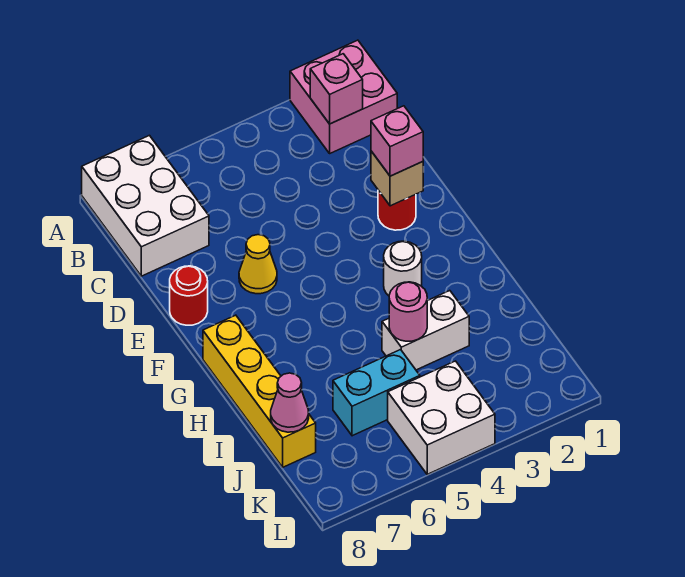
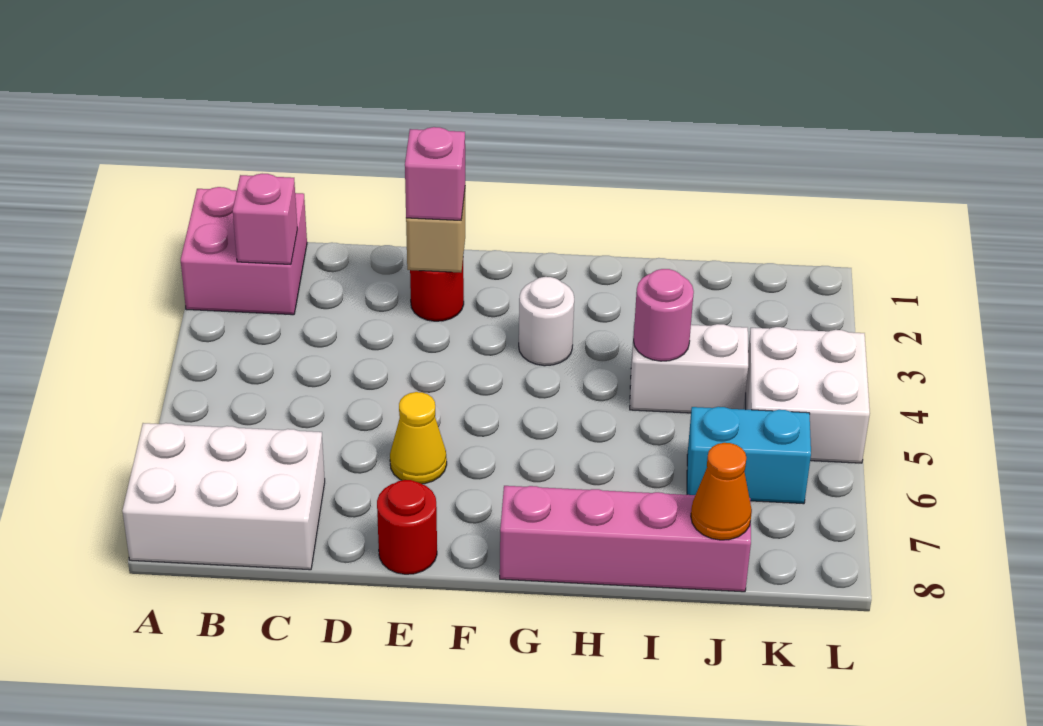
yellow 1x4 brick [203,315,316,467] -> pink 1x4 brick [500,486,751,592]
white 1x2 brick [382,291,469,370] -> white 1x2 brick turned to [630,322,748,413]
cyan 1x2 brick [333,350,420,436] -> cyan 1x2 brick turned to [687,407,811,504]
pink 1x1 cone [271,373,309,432] -> orange 1x1 cone [691,443,752,540]

